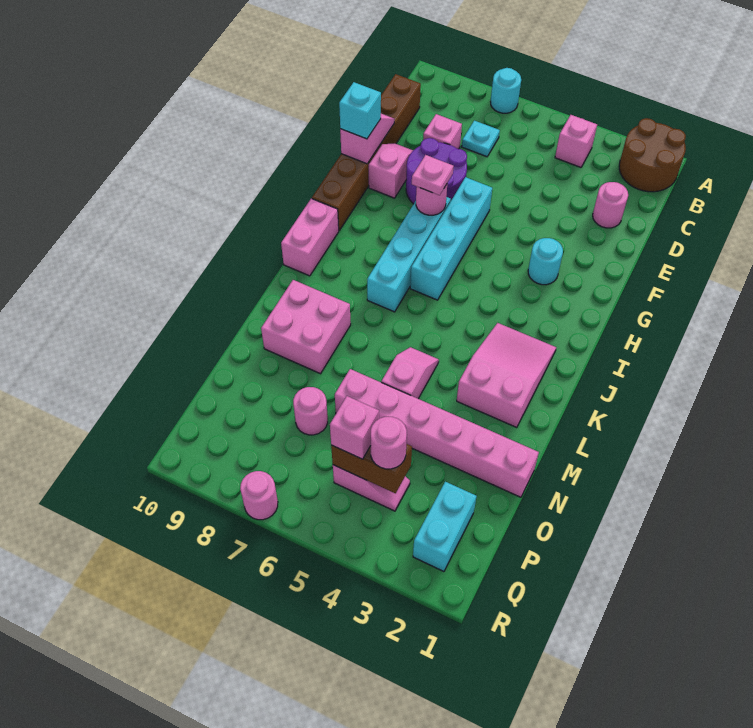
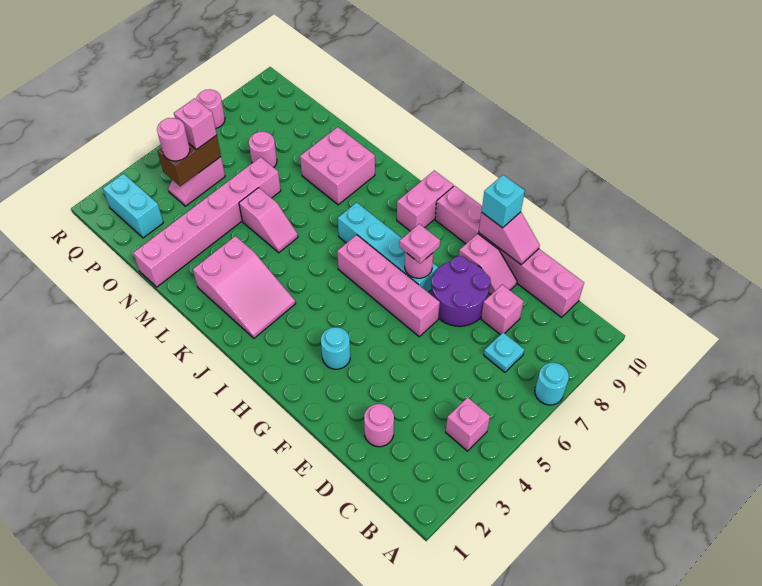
brown 2x2 round brick [619,118,686,192] -> none
brown 1x6 brick [312,74,421,230] -> pink 1x6 brick [435,186,584,317]
cyan 1x4 brick [410,177,492,300] -> pink 1x4 brick [337,235,440,337]
pink 1x2 brick [281,198,339,276] -> pink 1x2 brick turned to [397,171,454,231]

